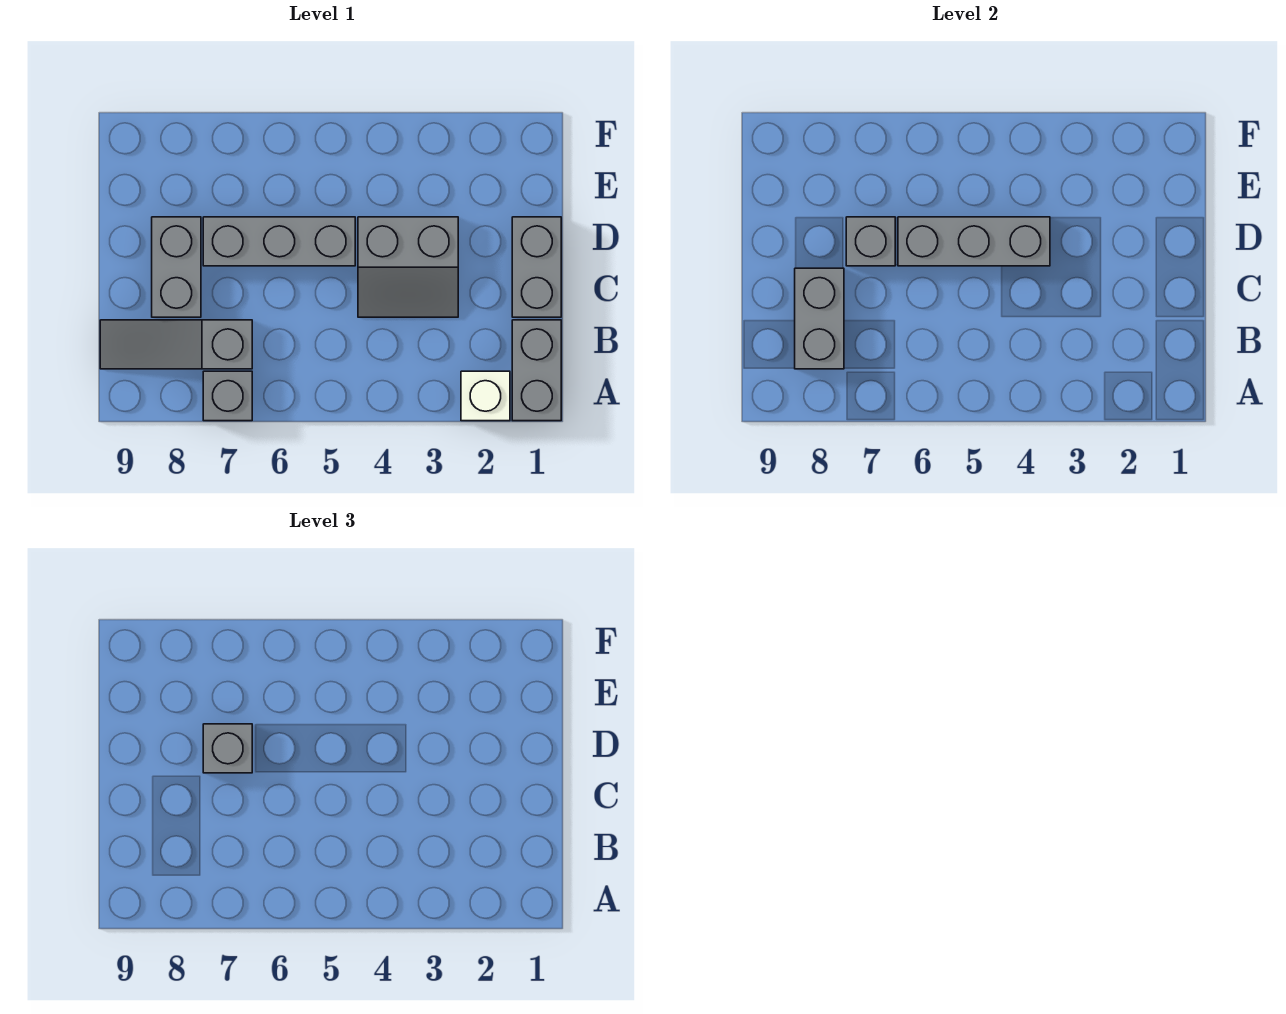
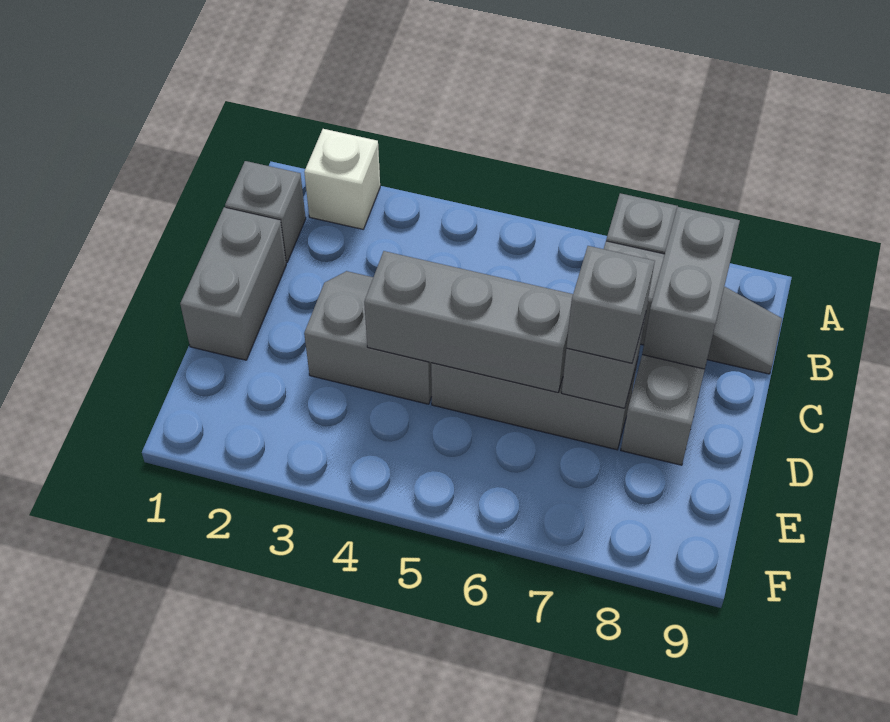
grey 1x2 brick [512,320,561,421] -> grey 1x1 brick [225,161,306,263]

